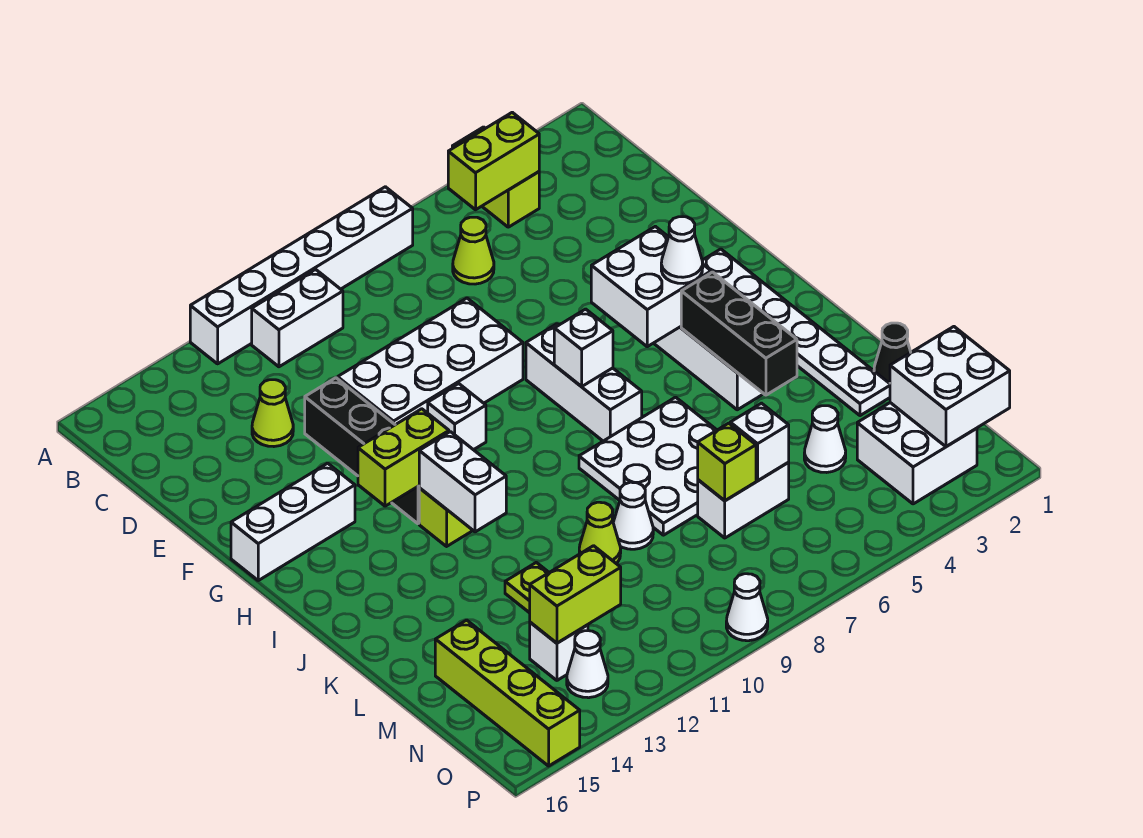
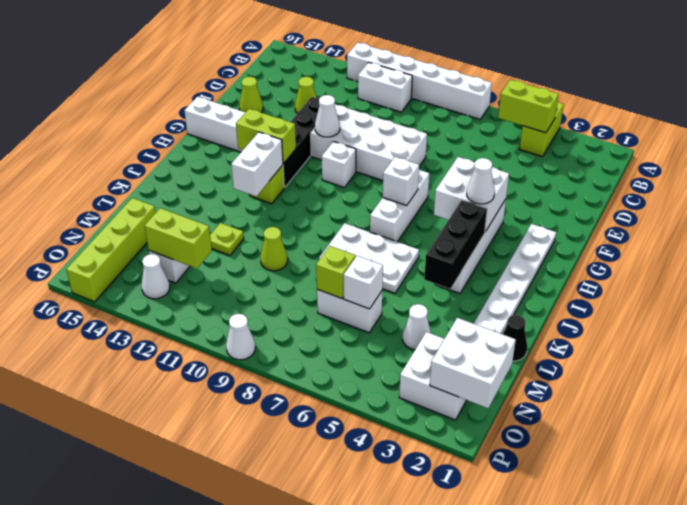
lime 1x1 cone [453,217,494,284] -> lime 1x1 cone moved to [239,77,263,113]
white 3x3 plate [579,397,717,535] -> white 2x3 plate [319,223,419,293]
white 1x1 cone [613,482,653,549] -> white 1x1 cone moved to [315,95,340,137]

